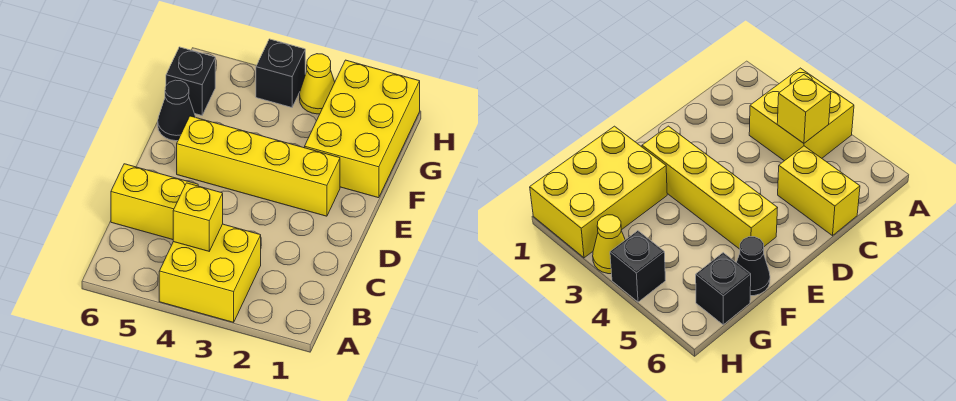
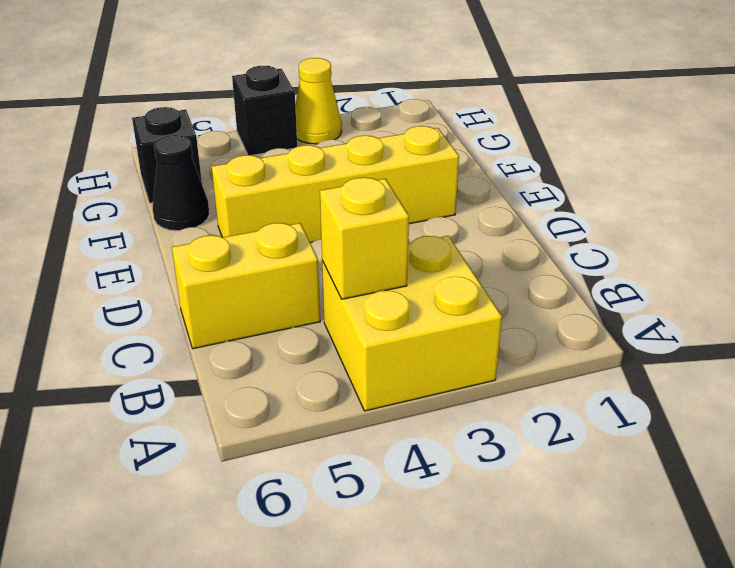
yellow 2x3 brick [305,60,420,198] -> none

